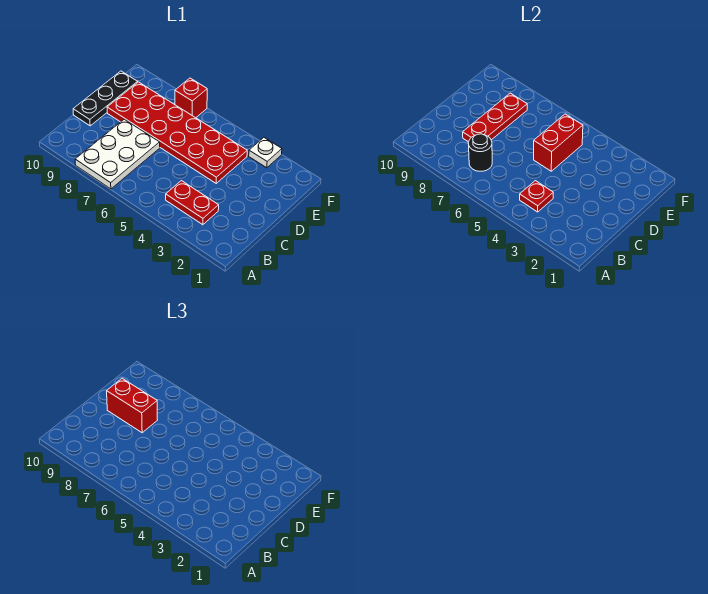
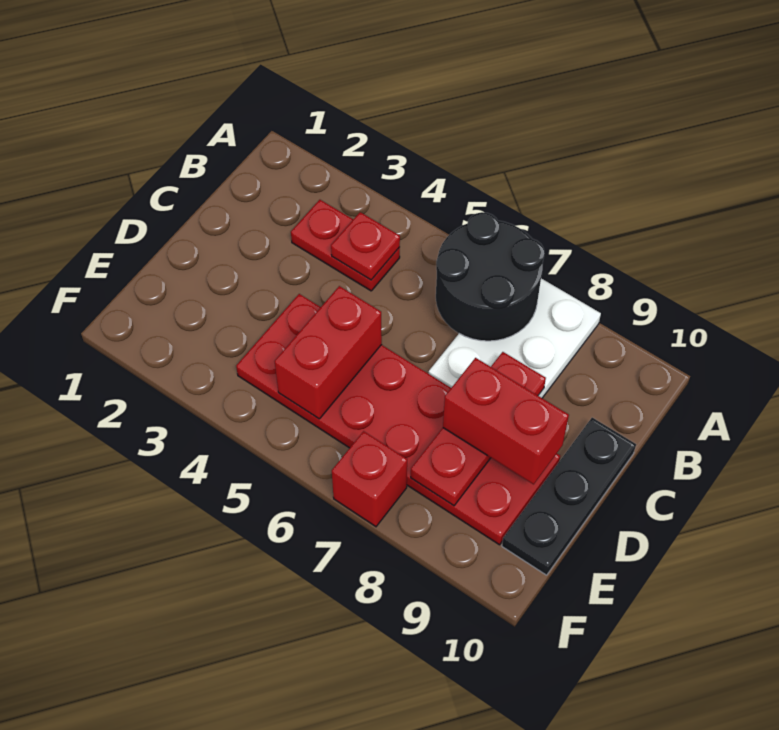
black 1x1 round brick [468,134,492,171] -> black 2x2 round brick [436,212,544,341]
white 1x1 plate [249,138,282,168] -> none

